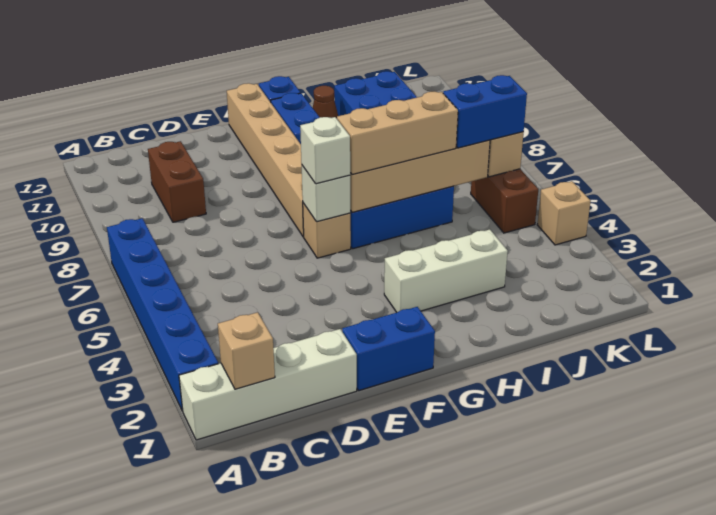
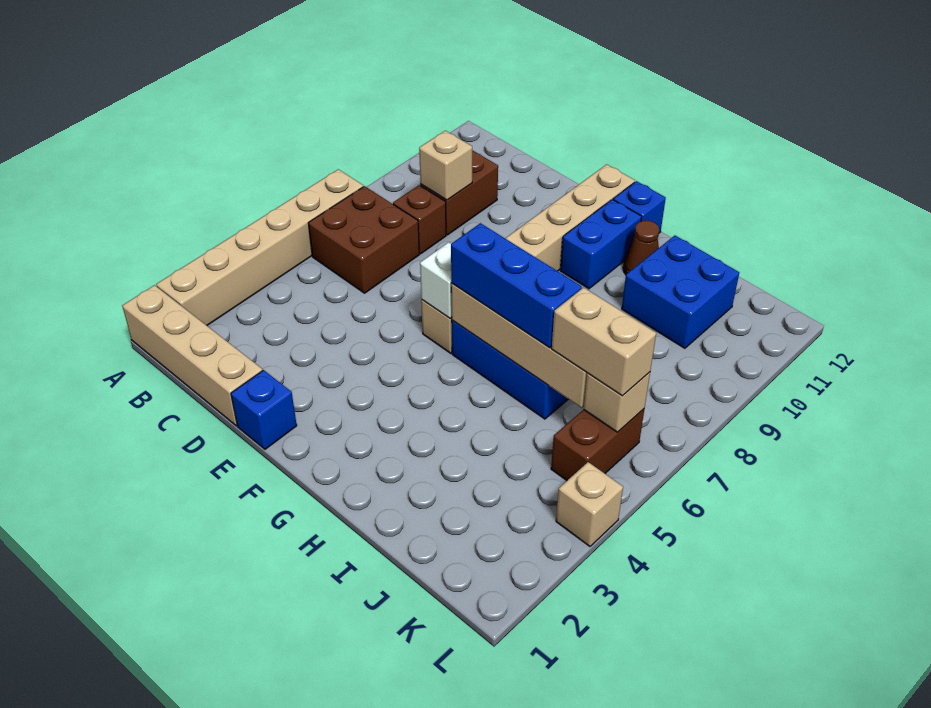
white 1x4 brick [179,329,357,440] -> tan 1x4 brick [122,285,263,426]
blue 1x6 brick [107,218,218,411] -> tan 1x6 brick [156,169,363,325]
tan 1x1 brick [218,312,275,389] -> tan 1x1 brick moved to [419,131,472,200]
none -> brown 2x2 brick [308,186,419,293]
none -> brown 1x1 brick [393,185,446,254]
blue 1x2 brick [342,307,435,391] -> blue 1x1 brick [231,370,297,449]
white 1x1 brick [300,117,350,184] -> none
white 1x3 brick [384,229,508,312] -> none
tan 1x3 brick [337,91,458,175] -> blue 1x3 brick [451,223,582,348]
blue 1x2 brick [443,75,527,148] -> tan 1x2 brick [552,288,656,396]

